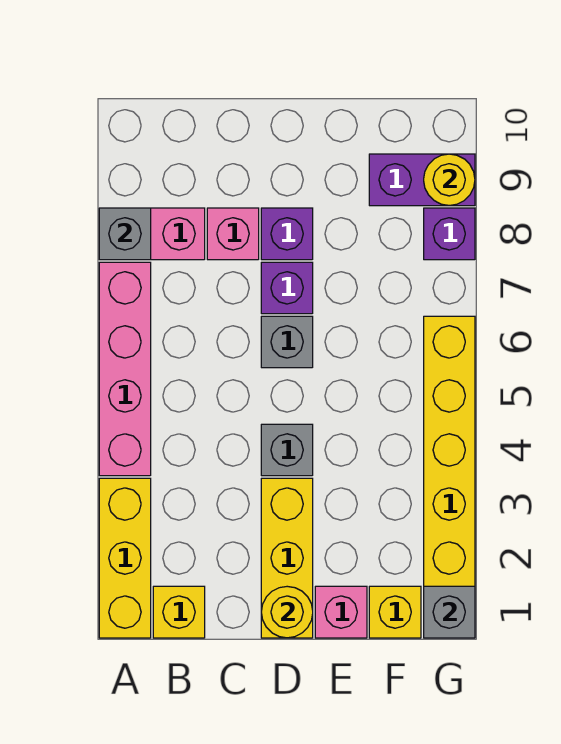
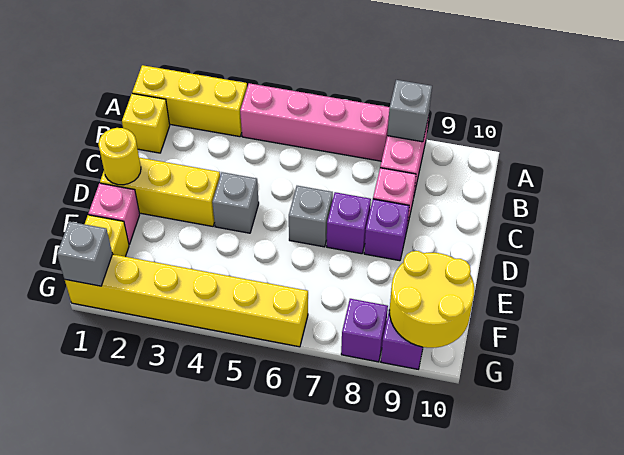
yellow 1x1 round brick [424,154,475,206] -> yellow 2x2 round brick [389,251,474,348]

